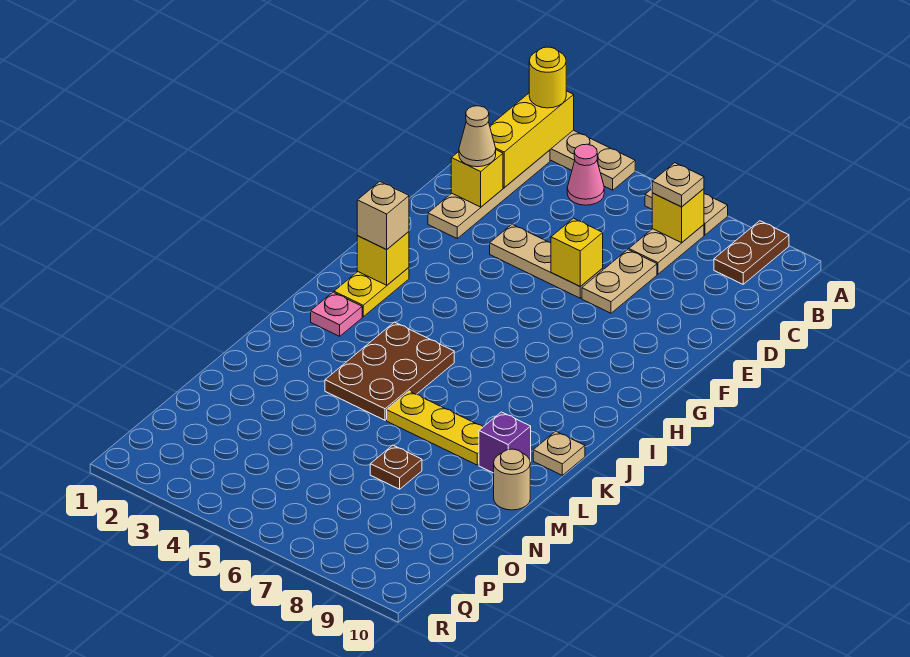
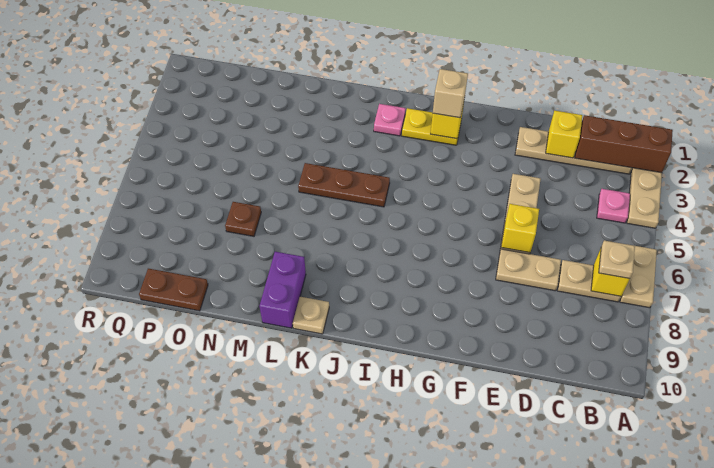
yellow 1x3 brick [490,91,574,188] -> brown 1x3 brick [575,115,673,173]
yellow 1x1 round brick [529,47,566,108] -> none
brown 1x2 plate [714,221,789,284] -> brown 1x2 plate moved to [139,269,208,311]
pink 1x1 cone [567,144,604,205] -> pink 1x1 plate [597,189,630,223]
tan 1x1 cone [459,106,496,167] -> none
brown 2x3 plate [325,322,454,420] -> brown 1x3 plate [298,163,390,207]
yellow 1x3 plate [387,391,483,465] -> none
purple 1x1 brick [479,412,531,473] -> purple 1x2 brick [259,252,306,328]
tan 1x1 round brick [494,449,530,510] -> none

